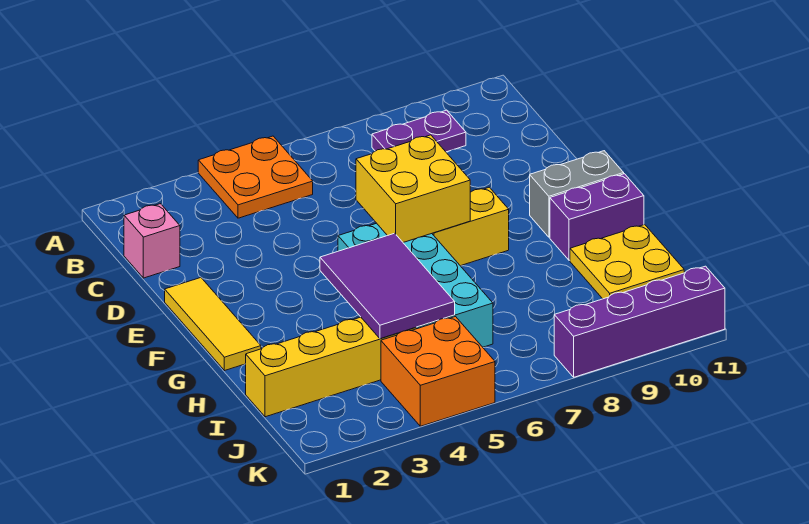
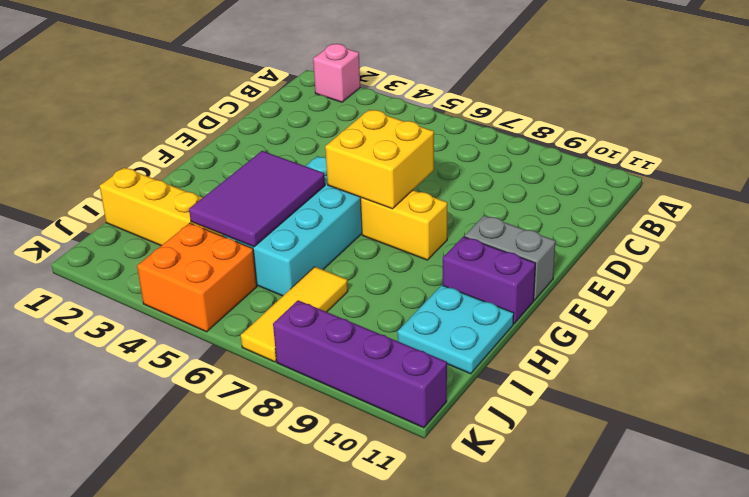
orange 2x2 plate [198,136,313,218] -> none
purple 1x2 plate [372,110,466,152] -> none
pink 1x1 brick [124,204,180,278] -> pink 1x1 brick moved to [313,44,360,102]
yellow 1x3 tile [165,278,261,371] -> yellow 1x3 tile moved to [241,267,348,362]
yellow 2x2 plate [570,225,684,299] -> cyan 2x2 plate [397,285,514,374]

